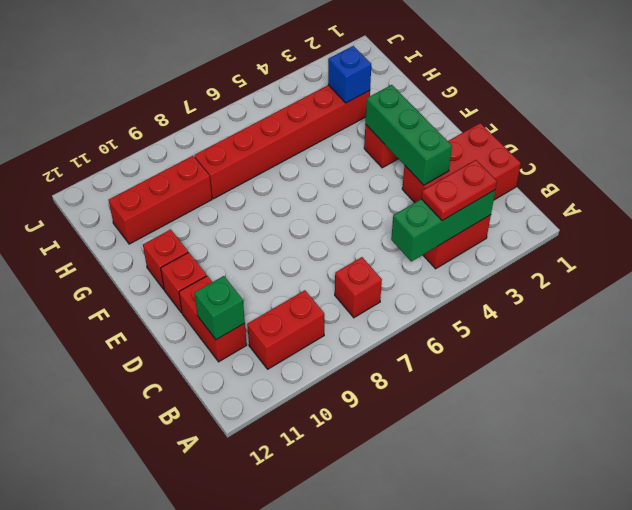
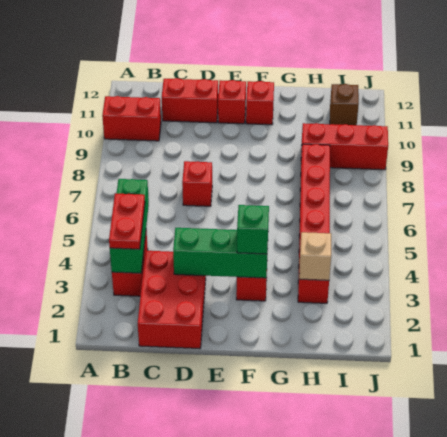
red 1x1 brick [335,257,382,318] -> red 1x1 brick moved to [182,161,212,206]
red 1x2 brick [247,290,324,369] -> red 1x2 brick turned to [102,96,161,141]
green 1x1 brick [194,276,245,340] -> green 1x1 brick moved to [237,205,269,254]
blue 1x1 brick [328,46,371,103] -> tan 1x1 brick [299,232,331,280]
red 1x3 brick [109,156,212,244] -> red 1x3 brick turned to [301,123,388,170]
none -> brown 1x1 brick [330,84,359,125]

